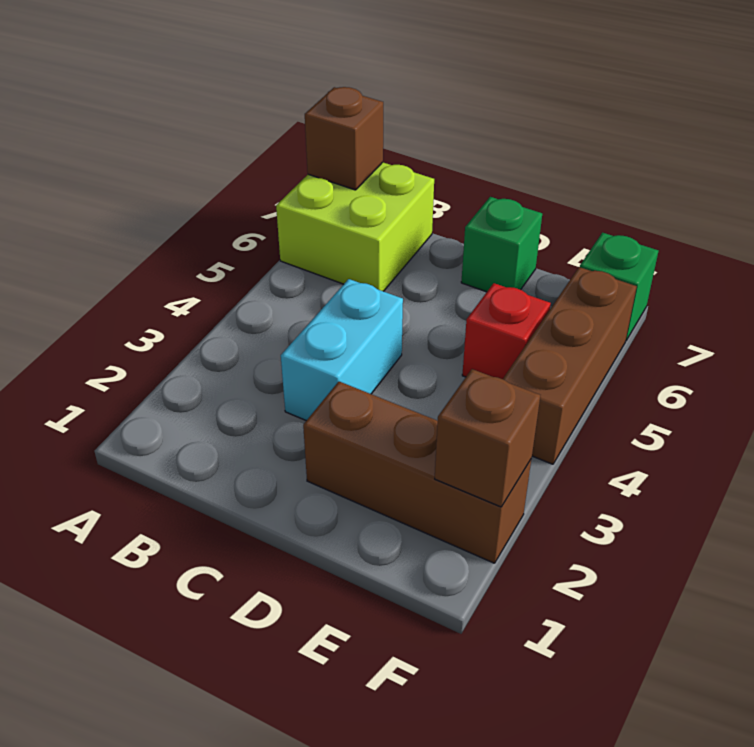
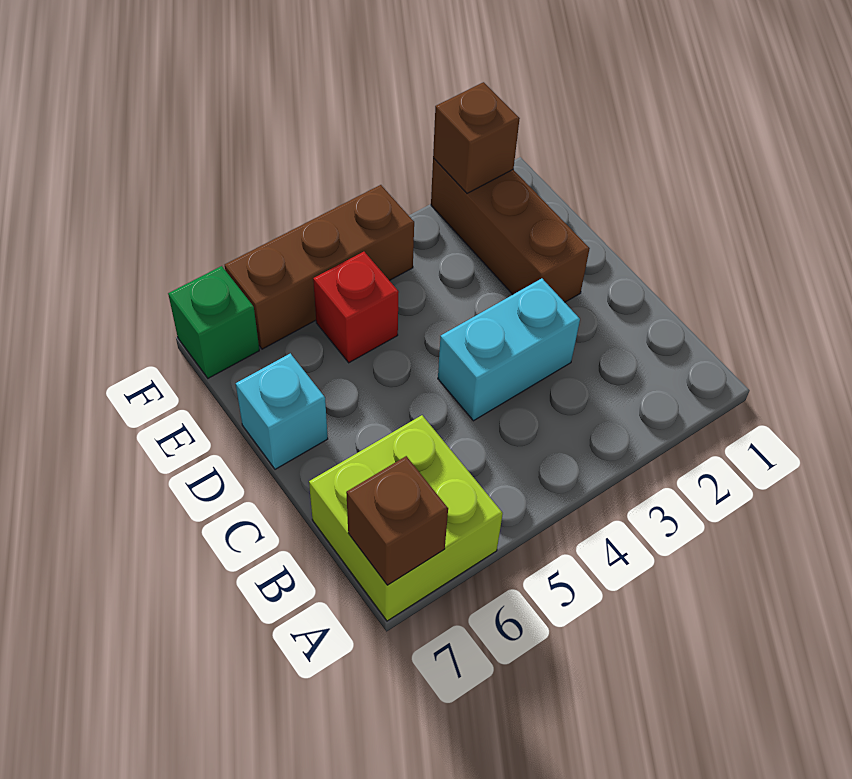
green 1x1 brick [461,197,542,292] -> cyan 1x1 brick [236,353,328,469]

